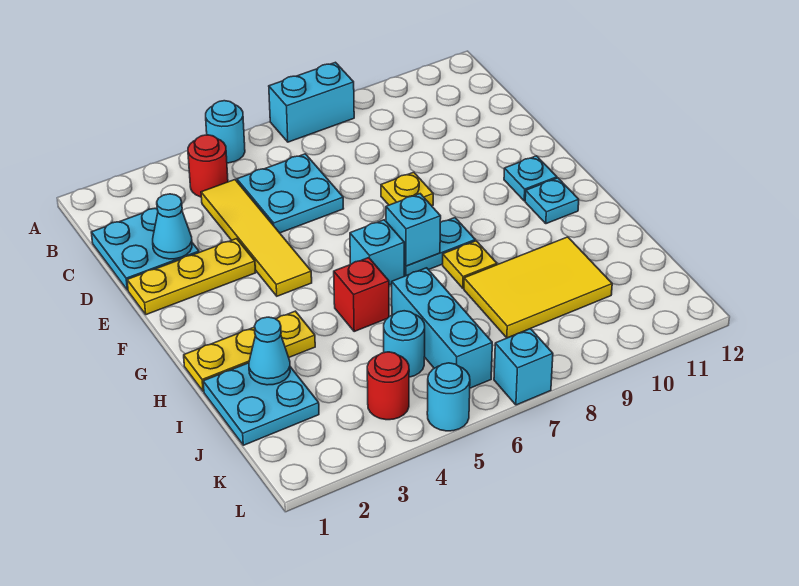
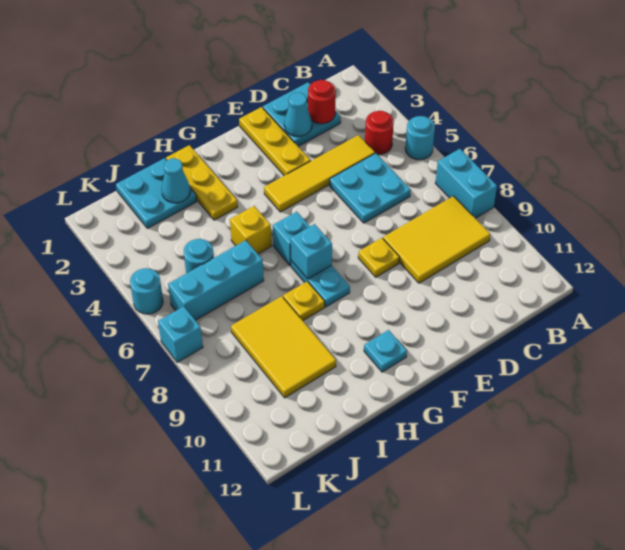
none -> yellow 2x3 tile [383,196,491,283]
cyan 1x1 plate [504,156,557,201] -> none
red 1x1 brick [334,258,389,331] -> yellow 1x1 brick [230,206,271,254]
red 1x1 round brick [367,352,409,420] -> red 1x1 round brick moved to [308,80,336,124]

